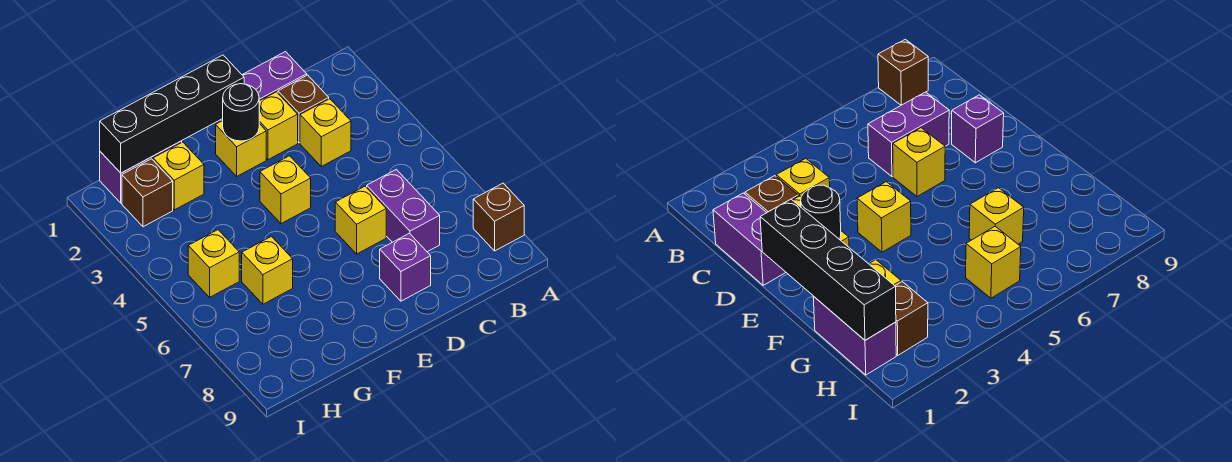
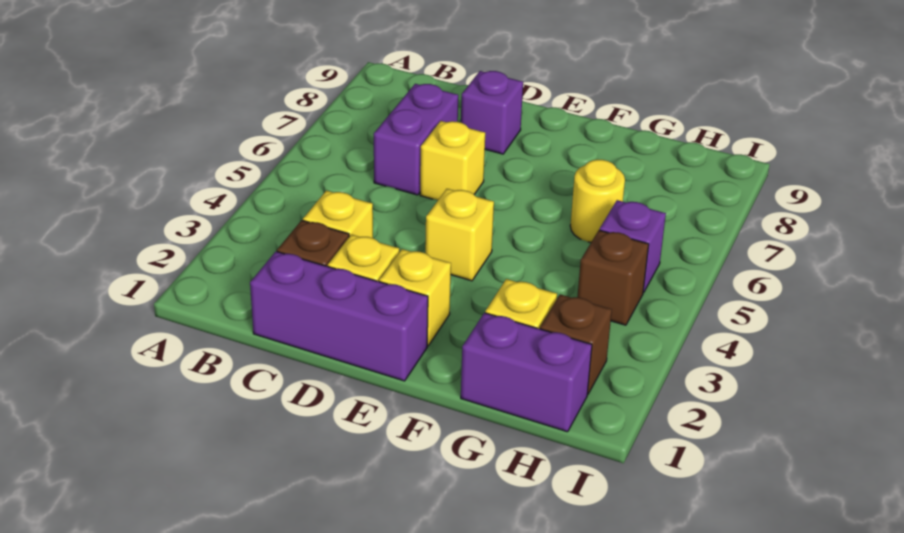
brown 1x1 brick [473,183,524,251] -> brown 1x1 brick moved to [578,230,649,325]
purple 1x2 brick [243,52,307,101] -> purple 1x3 brick [250,251,428,381]
black 1x4 brick [100,55,244,173] -> none
black 1x1 round brick [223,84,259,141] -> none
yellow 1x1 brick [242,236,293,304] -> yellow 1x1 round brick [570,160,625,242]
yellow 1x1 brick [188,230,239,297] -> purple 1x1 brick [600,200,666,293]

